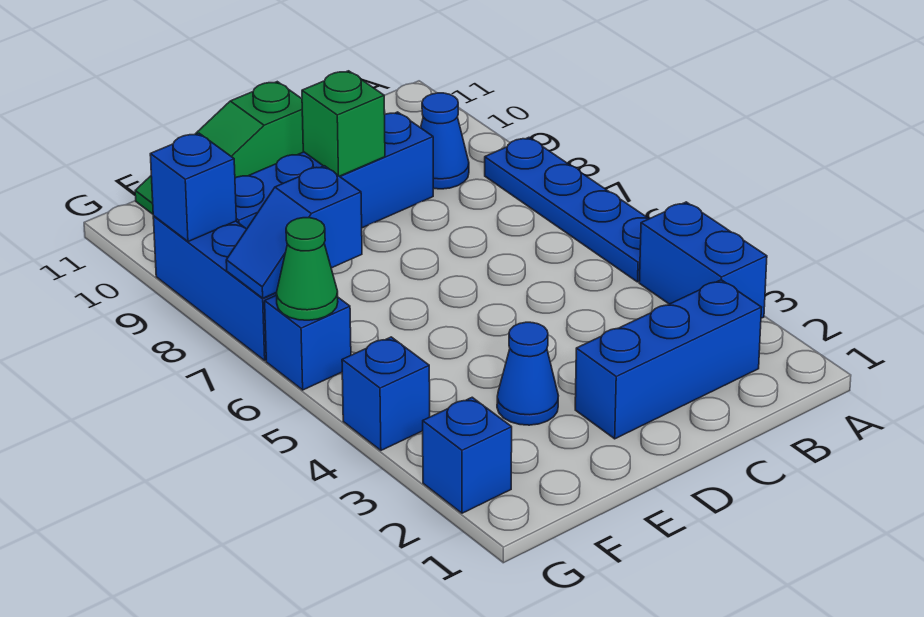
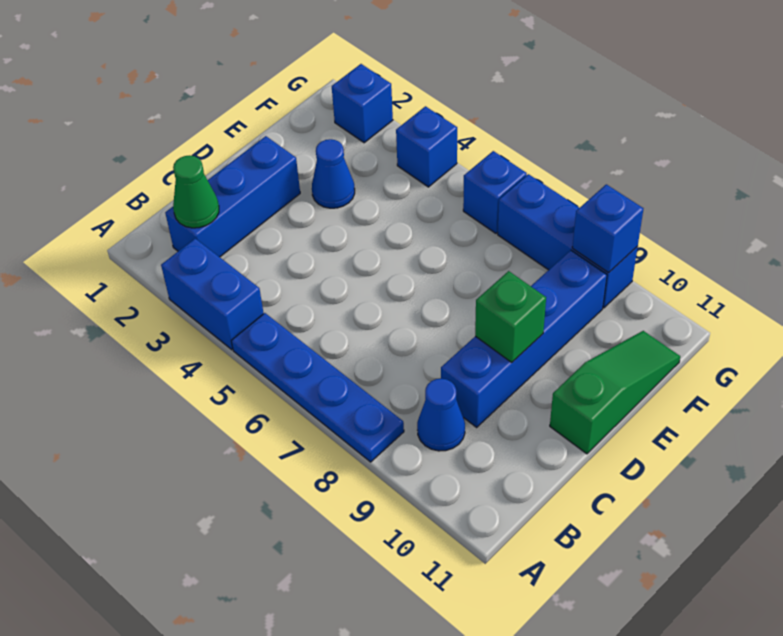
blue 1x2 slope [226,166,362,298] -> none
green 1x1 cone [276,218,338,320] -> green 1x1 cone moved to [173,155,219,228]

